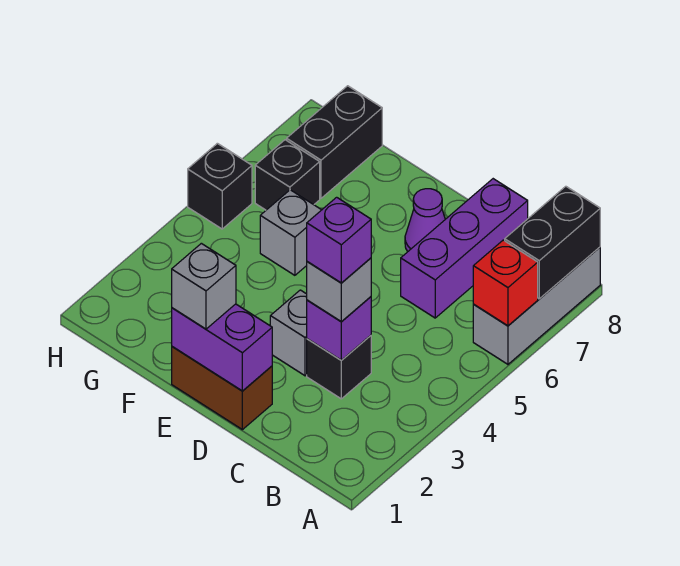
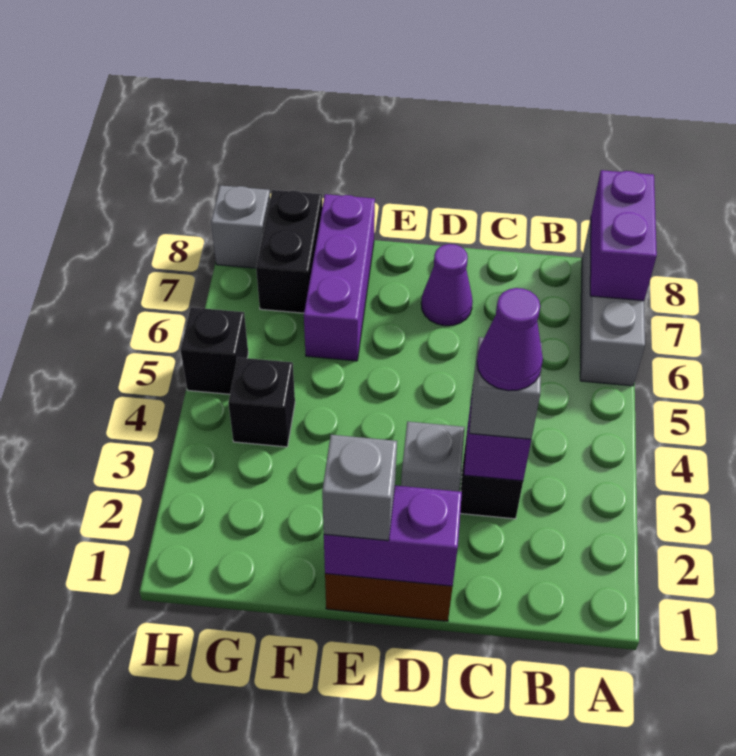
red 1x1 brick [473,240,538,326] -> none
black 1x2 brick [505,186,600,299] -> purple 1x2 brick [590,170,657,301]
purple 1x1 brick [307,197,371,283] -> purple 1x1 cone [477,288,543,391]
purple 1x3 brick [401,179,528,318] -> purple 1x3 brick moved to [304,194,375,361]
grey 1x1 brick [260,190,321,275] -> grey 1x1 brick moved to [211,186,270,268]
black 1x1 brick [255,140,320,210] -> black 1x1 brick moved to [228,357,295,447]

